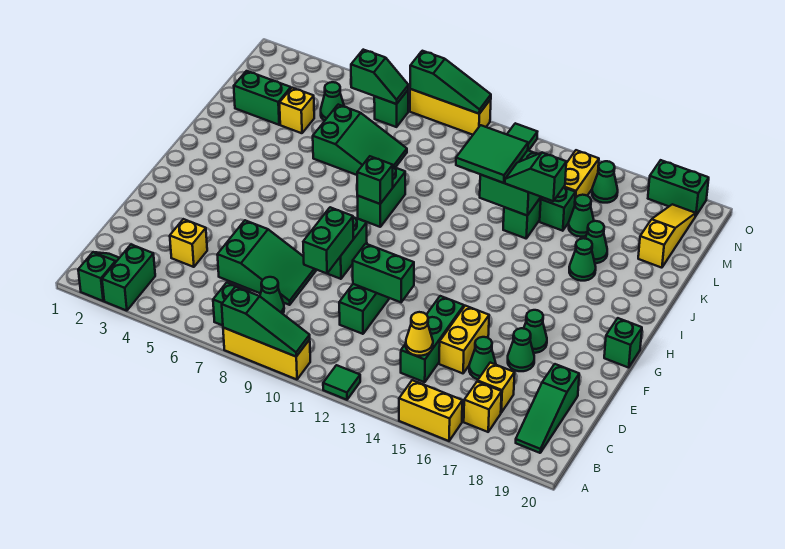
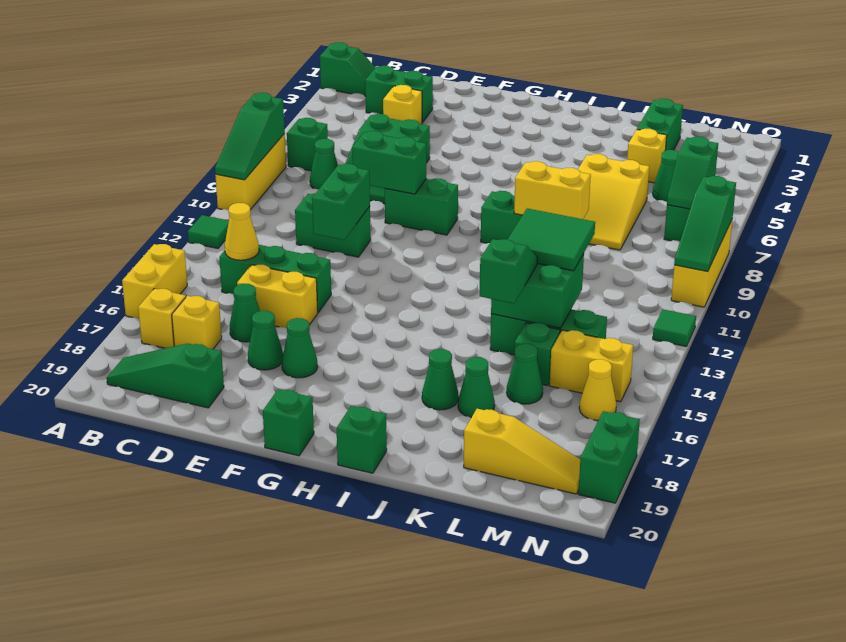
green 1x2 brick [102,245,155,311] -> green 1x2 brick moved to [365,66,433,123]
green 1x1 brick [357,156,393,204] -> green 1x1 brick moved to [337,406,387,473]
none -> yellow 1x2 brick [514,161,591,219]
green 2x3 slope [313,105,407,175] -> yellow 2x3 slope [578,154,649,250]
green 1x1 cone [592,161,618,203] -> yellow 1x1 cone [579,359,616,421]

